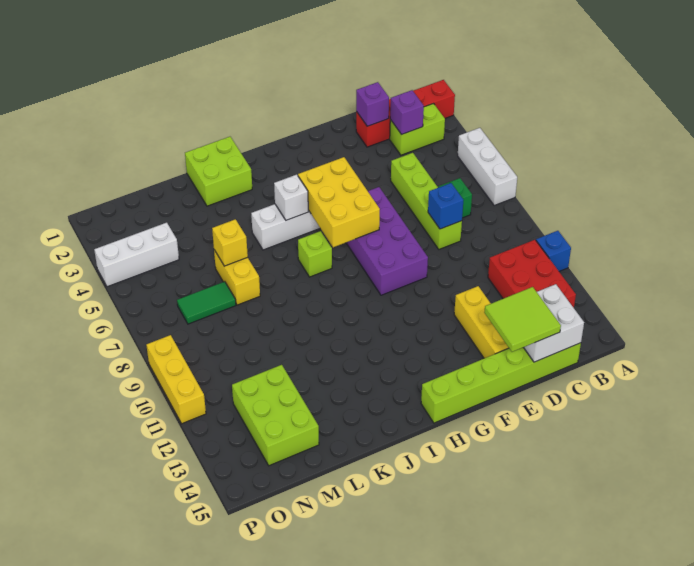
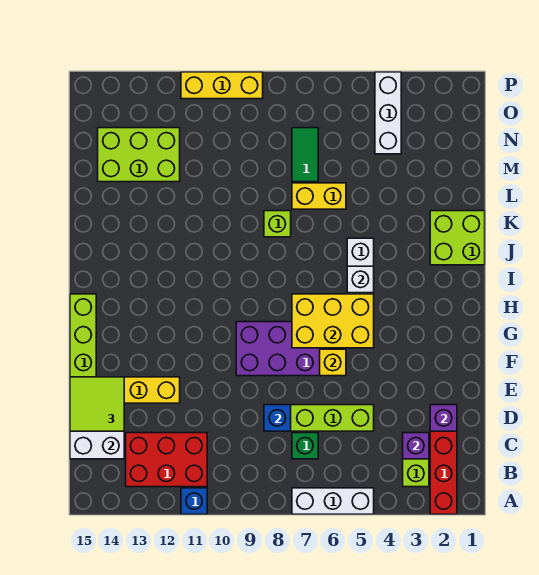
lime 1x1 brick [298,231,332,277] -> lime 1x1 brick moved to [264,211,291,237]
yellow 1x1 brick [212,219,248,266] -> yellow 1x1 brick moved to [320,349,346,376]

